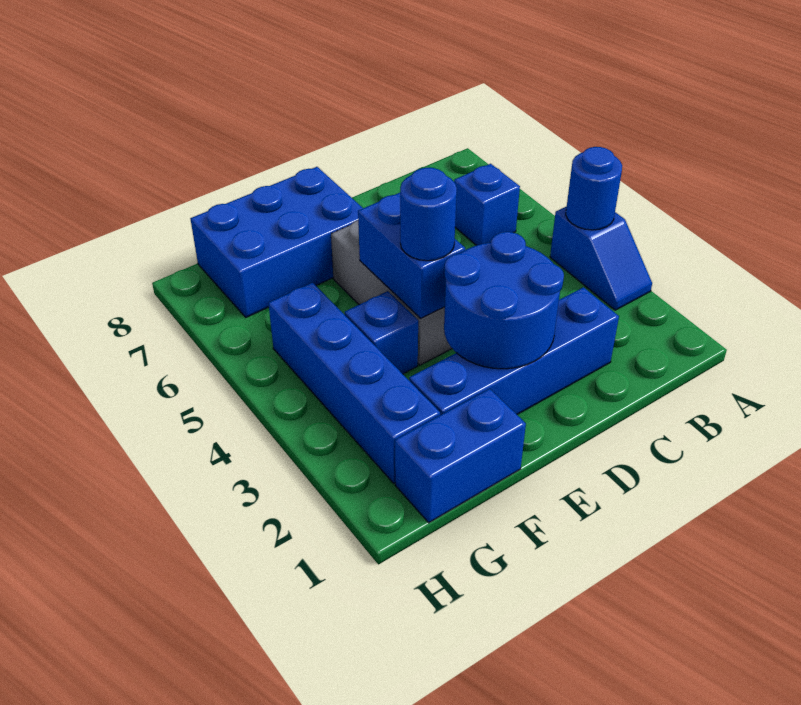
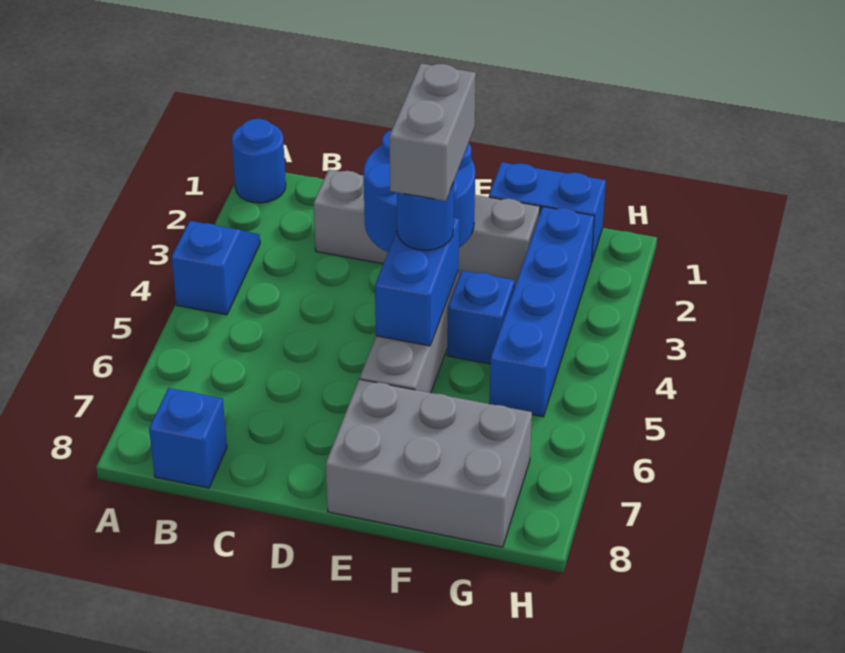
blue 1x1 round brick [566,147,622,230] -> blue 1x1 round brick moved to [232,119,286,203]
blue 1x1 brick [454,164,520,245] -> blue 1x1 brick moved to [149,388,227,488]
blue 1x4 brick [409,287,619,415] -> grey 1x4 brick [314,170,540,287]
none -> grey 1x2 brick [389,64,476,201]
blue 2x3 brick [190,167,363,317] -> grey 2x3 brick [326,379,532,547]

